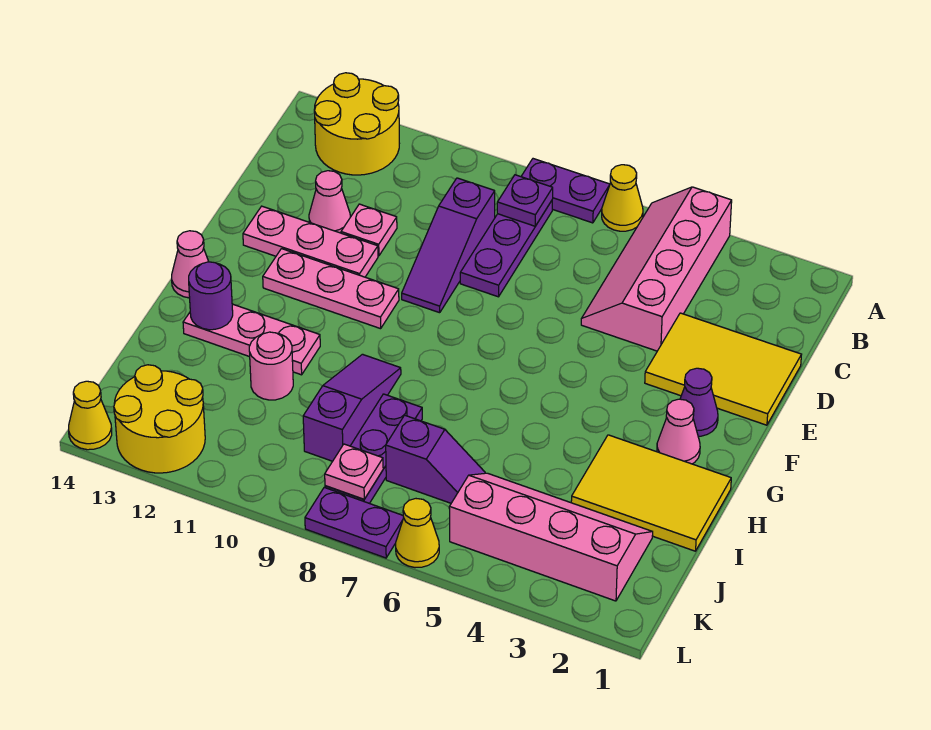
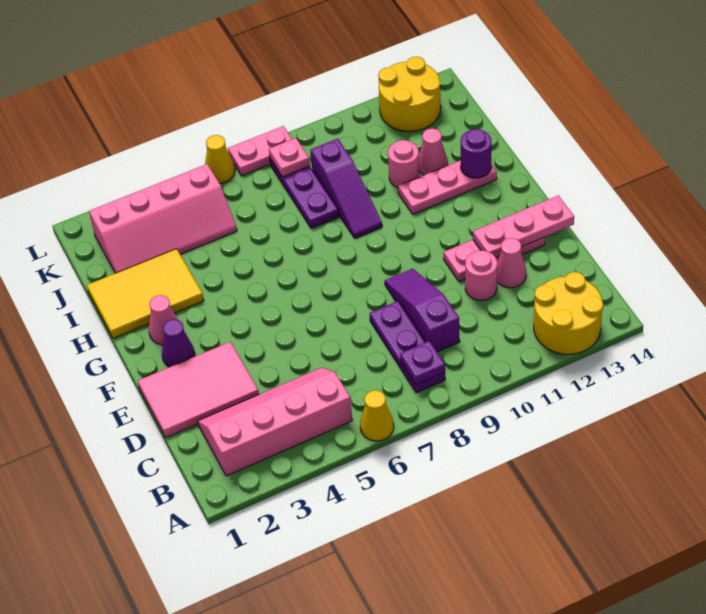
pink 2x4 slope [581,187,732,351] -> pink 2x4 slope turned to [198,368,352,476]
purple 1x2 plate [521,159,610,223] -> none
yellow 2x3 tile [645,313,802,425] -> pink 2x3 tile [138,342,259,437]
pink 1x1 plate [341,204,397,256] -> pink 1x1 round brick [465,251,497,300]
pink 1x3 plate [263,249,399,329] -> pink 1x3 plate moved to [473,195,574,257]
pink 1x1 cone [172,231,209,298] -> pink 1x1 cone moved to [419,128,448,175]
purple 1x2 slope [386,415,485,503] -> none
purple 1x2 plate [305,487,404,558] -> pink 1x2 plate [228,126,292,176]
yellow 1x1 cone [69,381,112,450] -> none

